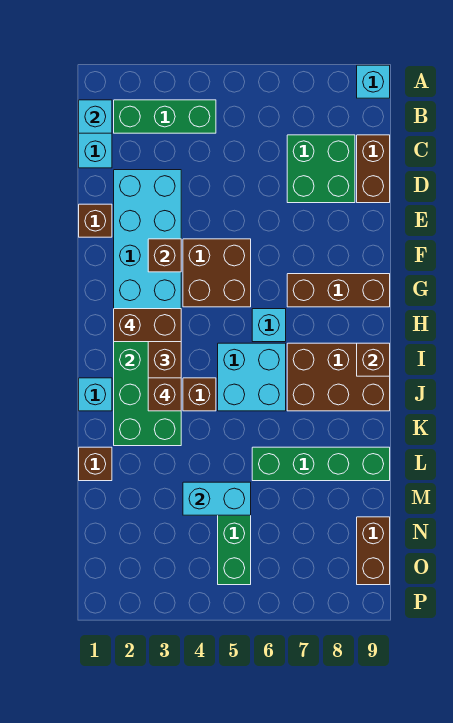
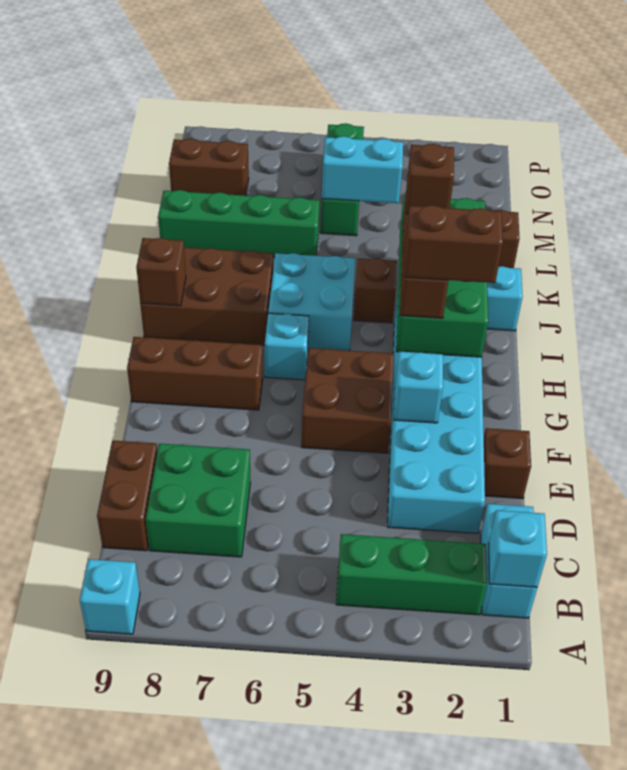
brown 1x1 brick [148,239,181,272] -> cyan 1x1 brick [394,351,443,423]
brown 1x2 brick [357,517,390,585] -> brown 1x2 brick turned to [169,139,249,196]

